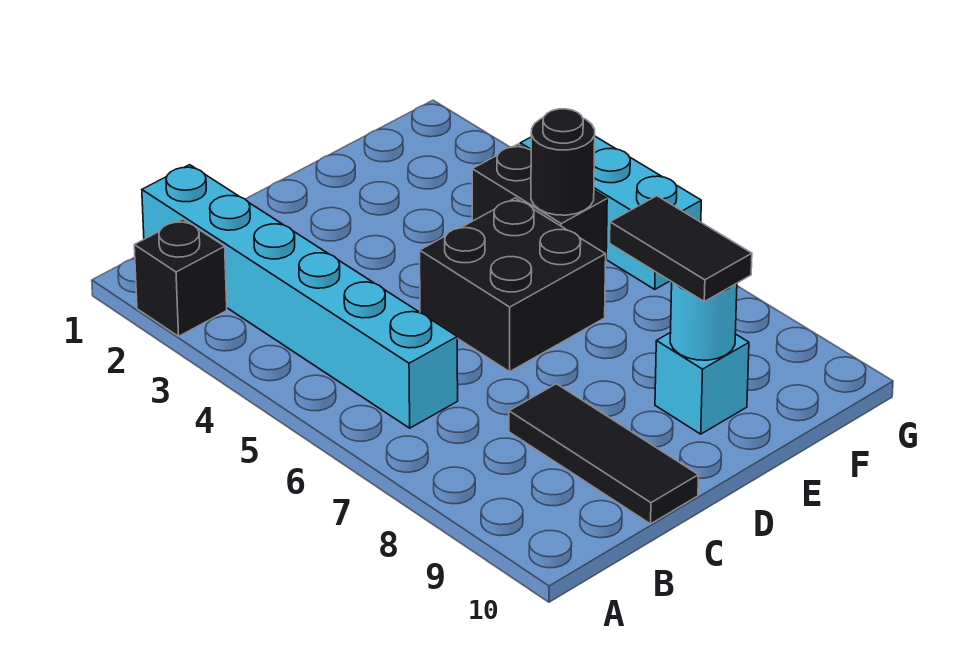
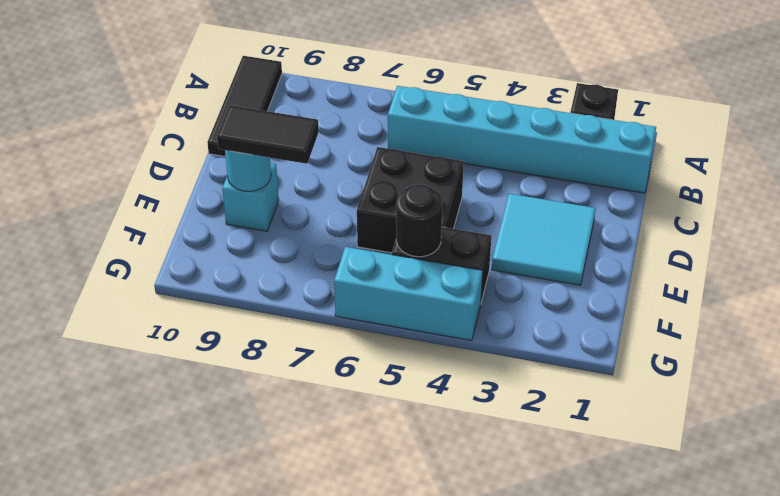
black 1x3 tile [509,384,698,524] -> black 1x3 tile turned to [207,56,282,156]
none -> cyan 2x2 tile [492,194,596,285]

